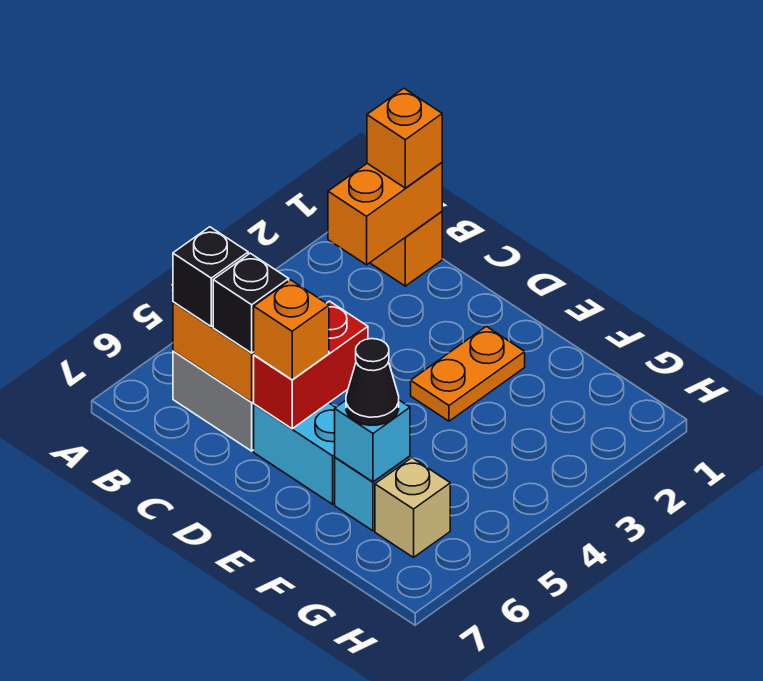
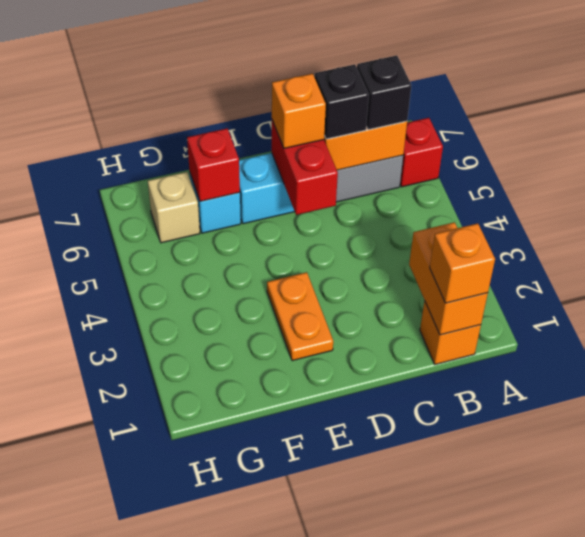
none -> red 1x1 brick [400,118,443,187]
cyan 1x1 brick [335,400,410,482] -> red 1x1 brick [187,128,240,201]
black 1x1 cone [346,339,399,425] -> none

